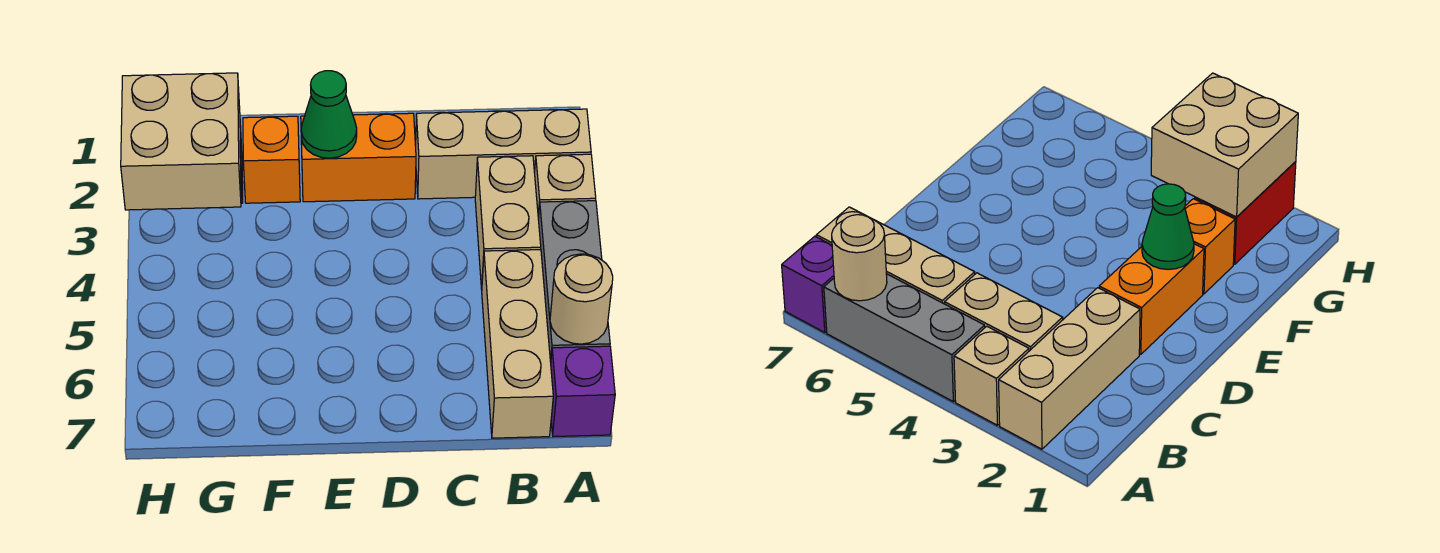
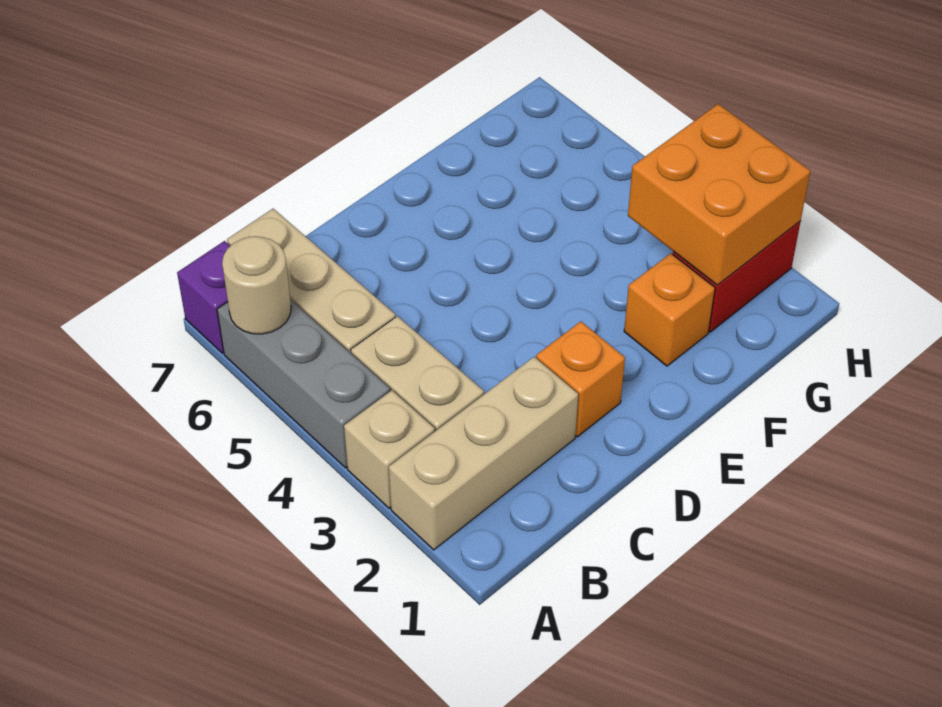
orange 1x2 brick [301,113,416,202] -> orange 1x1 brick [536,321,625,437]
green 1x1 cone [301,71,357,158] -> none
tan 2x2 brick [121,73,241,210] -> orange 2x2 brick [628,104,810,285]

